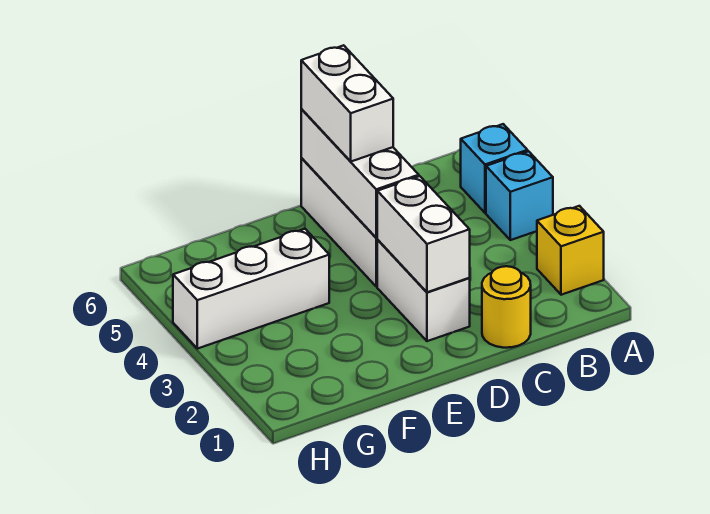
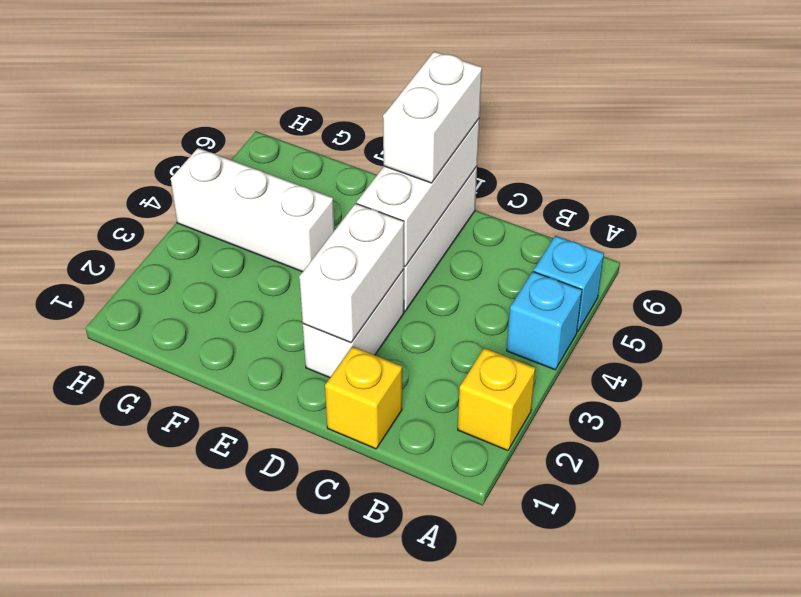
yellow 1x1 round brick [482,266,531,348] -> yellow 1x1 brick [325,346,402,449]

